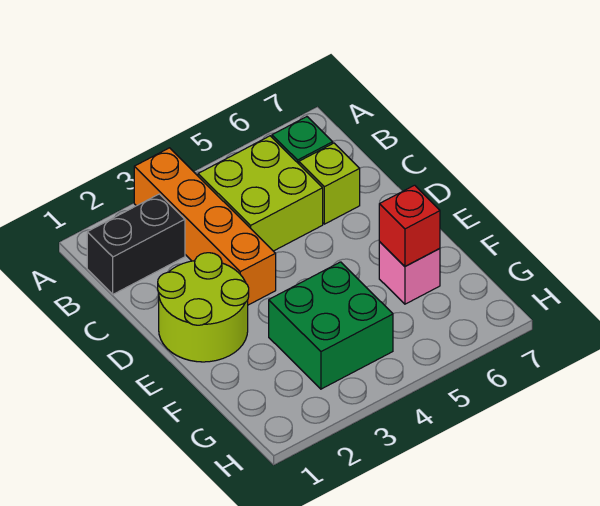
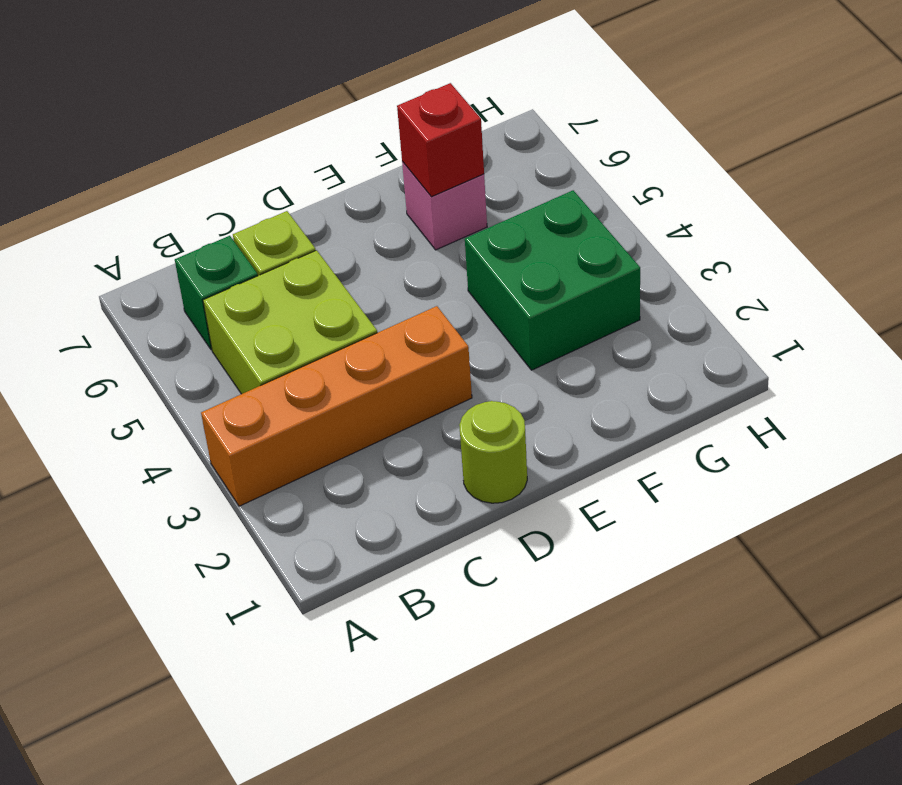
black 1x2 brick [87,194,185,294] -> none
lime 2x2 round brick [158,253,249,362] -> lime 1x1 round brick [459,401,527,503]

